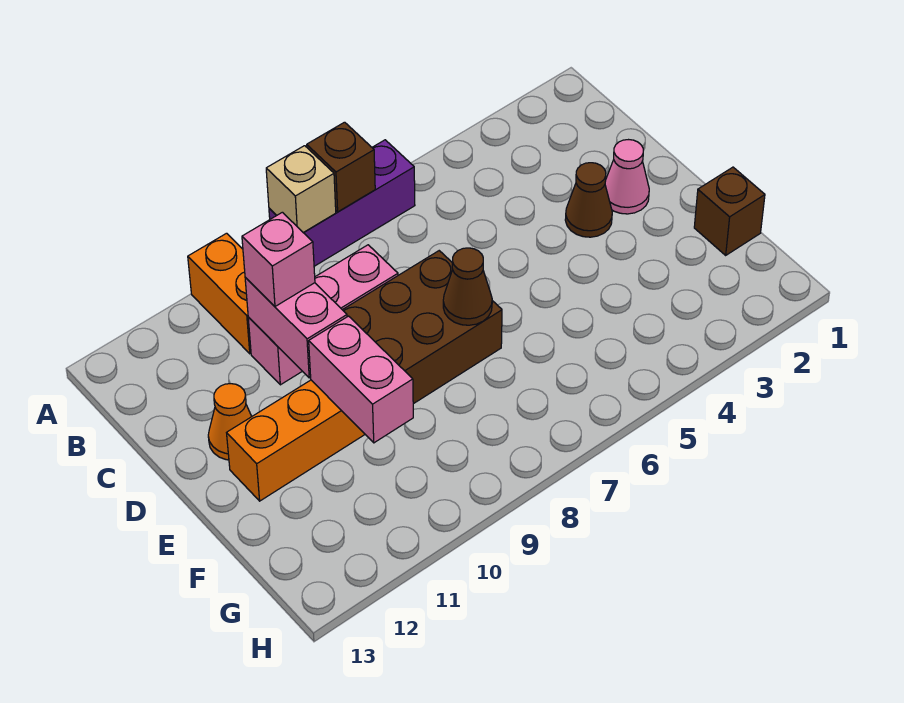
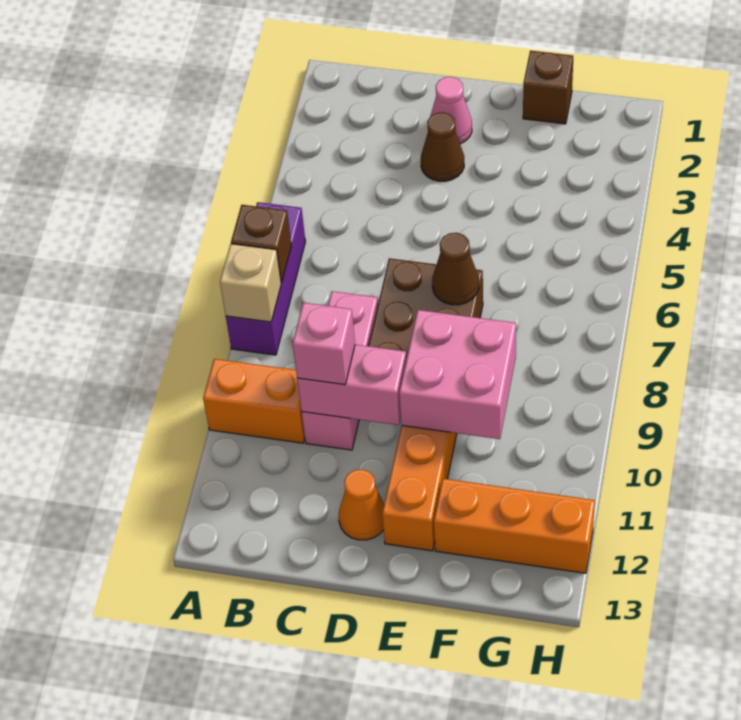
pink 1x2 brick [309,316,413,443] -> pink 2x2 brick [399,310,516,439]
none -> orange 1x3 brick [434,479,595,573]

